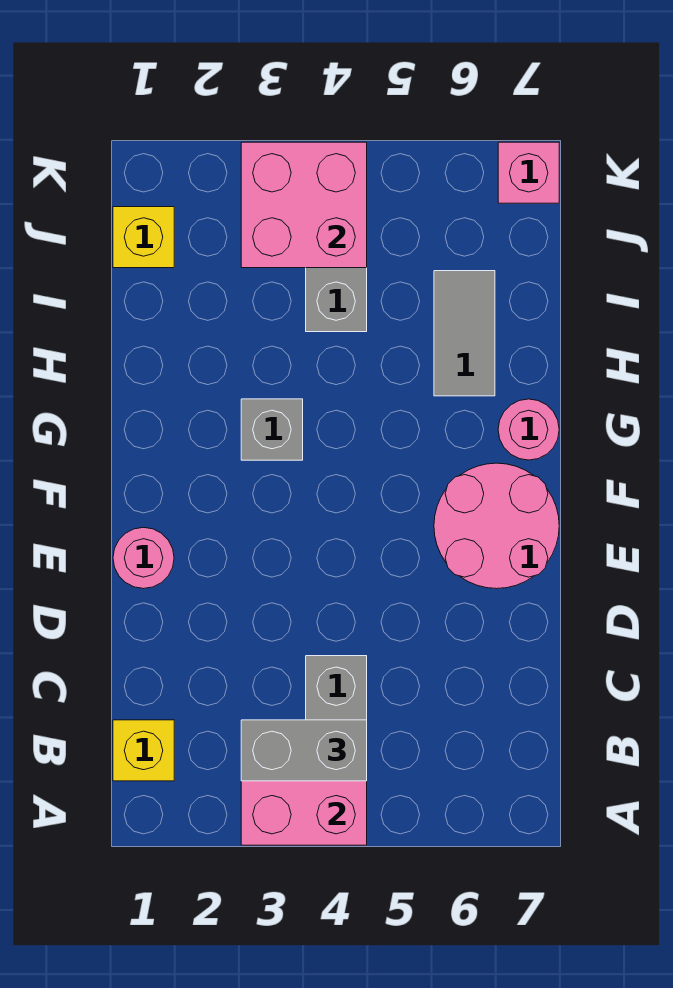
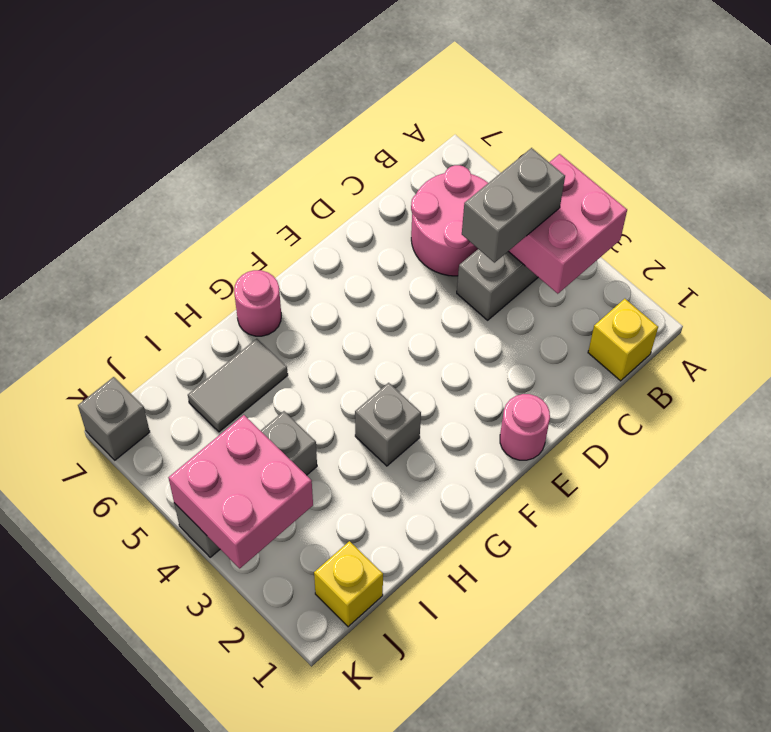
grey 1x2 brick [241,720,367,781] -> grey 1x2 brick turned to [462,148,565,263]
pink 2x2 round brick [434,463,559,589] -> pink 2x2 round brick moved to [411,165,488,276]
pink 1x1 brick [498,142,559,203] -> grey 1x1 brick [78,377,150,460]

